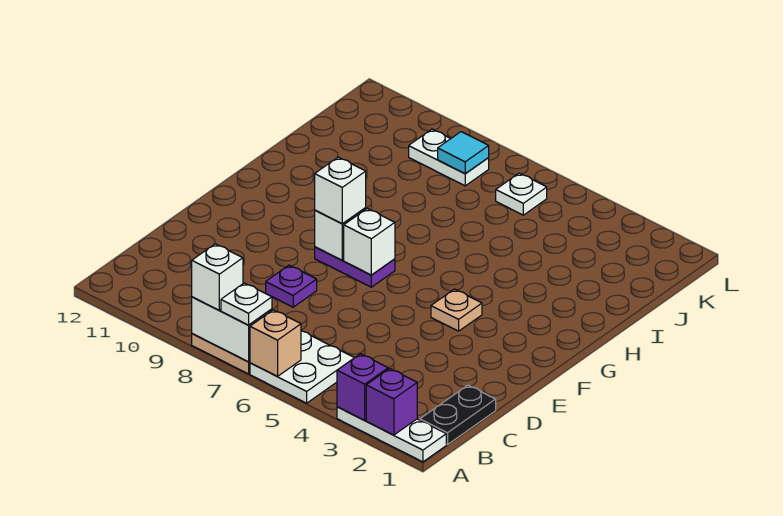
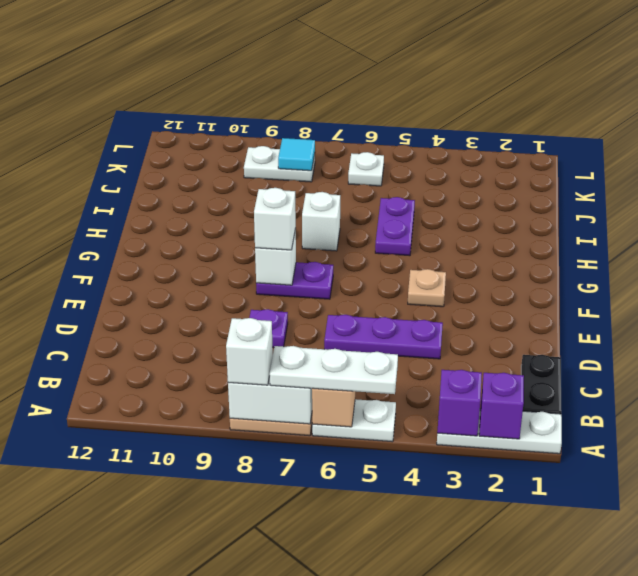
white 2x2 plate [250,331,354,403] -> white 1x2 plate [312,399,396,442]
white 1x1 plate [221,283,272,325] -> white 1x3 plate [270,346,398,394]
none -> purple 1x3 plate [324,315,443,359]
white 1x1 brick [344,209,395,275] -> white 1x1 brick moved to [302,192,340,251]
none -> purple 1x2 plate [375,197,415,256]

